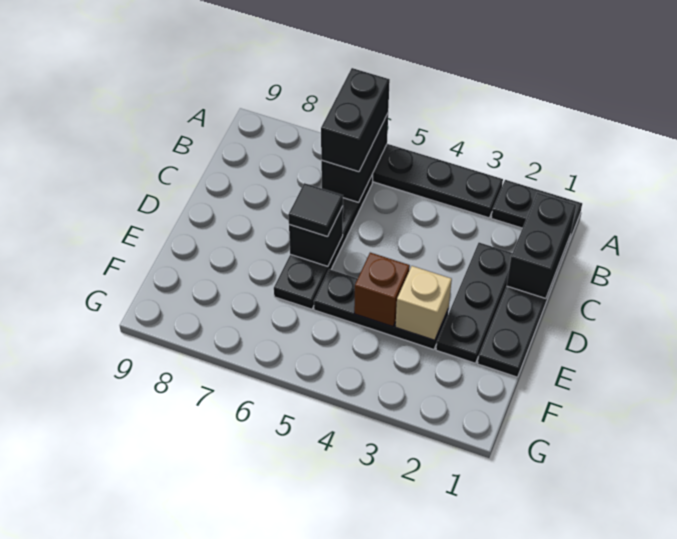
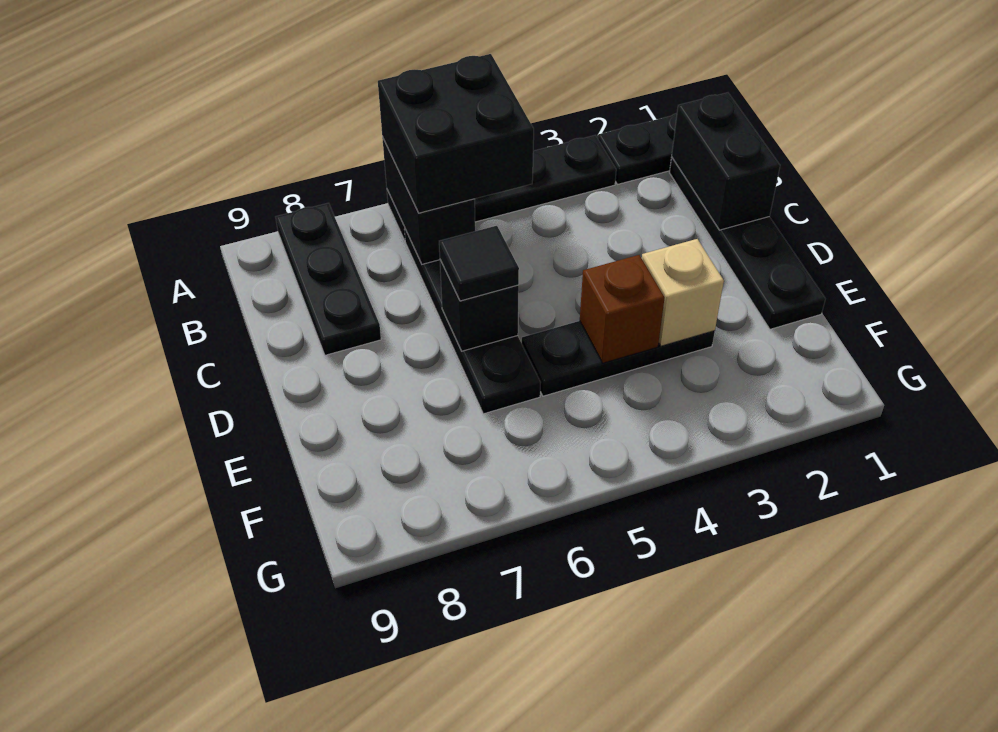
black 1x2 brick [321,68,390,172] -> black 2x2 brick [378,54,534,213]
black 1x3 plate [436,243,512,363] -> black 1x3 plate moved to [276,203,381,355]

